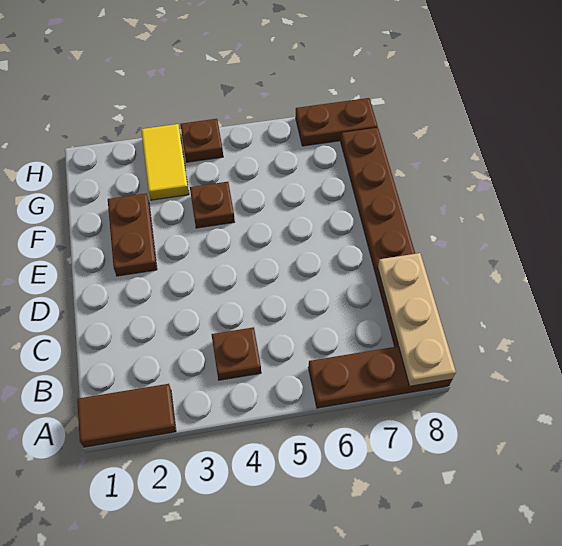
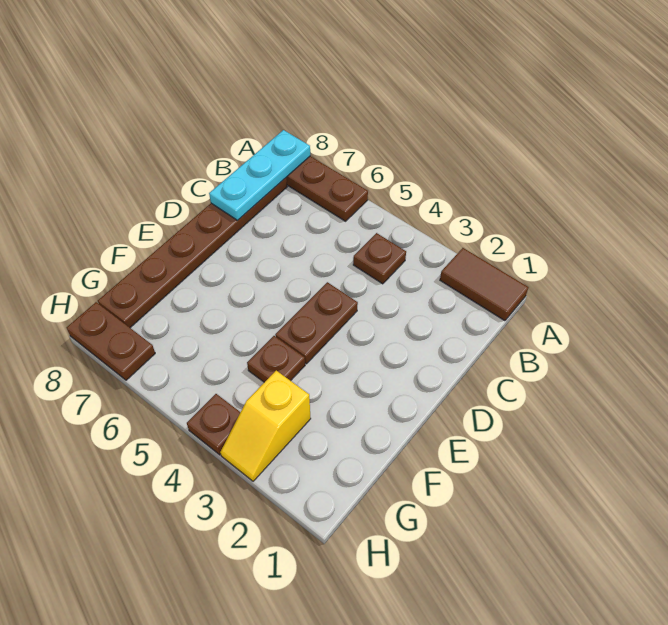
tan 1x3 plate [378,253,456,386] -> cyan 1x3 plate [209,130,310,220]
brown 1x2 plate [108,193,157,276] -> brown 1x2 plate moved to [275,282,358,364]
yellow 1x2 tile [141,124,189,200] -> yellow 1x2 slope [220,371,311,481]

